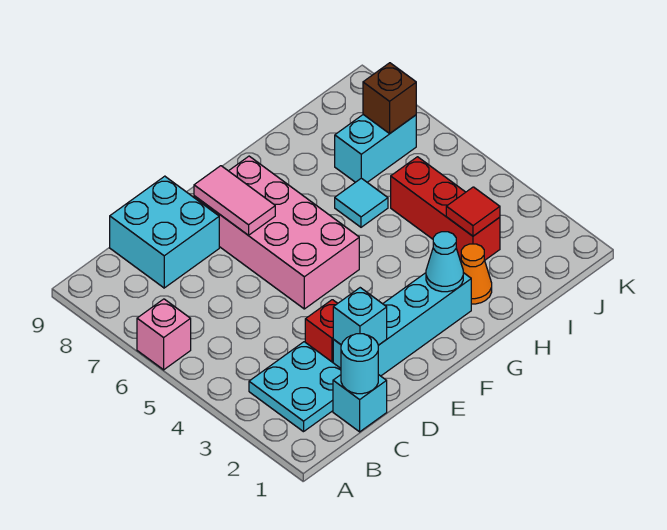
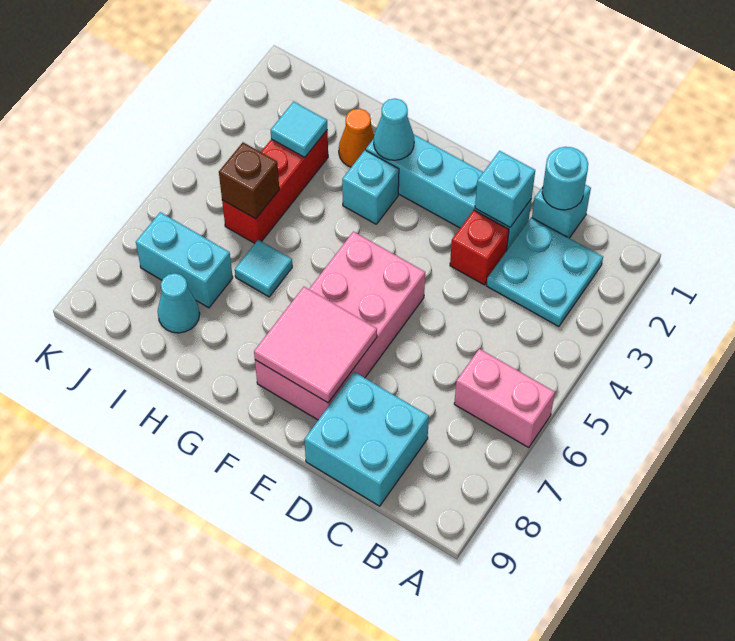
pink 1x1 brick [137,299,191,370] -> pink 1x2 brick [454,349,555,448]
pink 1x2 tile [194,166,275,235] -> pink 2x2 tile [254,287,377,403]
none -> cyan 1x1 brick [342,150,399,224]
red 1x1 tile [446,187,500,236] -> cyan 1x1 tile [271,102,327,157]
none -> cyan 1x1 cone [158,273,200,333]
brown 1x1 brick [363,63,416,133] -> brown 1x1 brick moved to [219,142,279,219]

